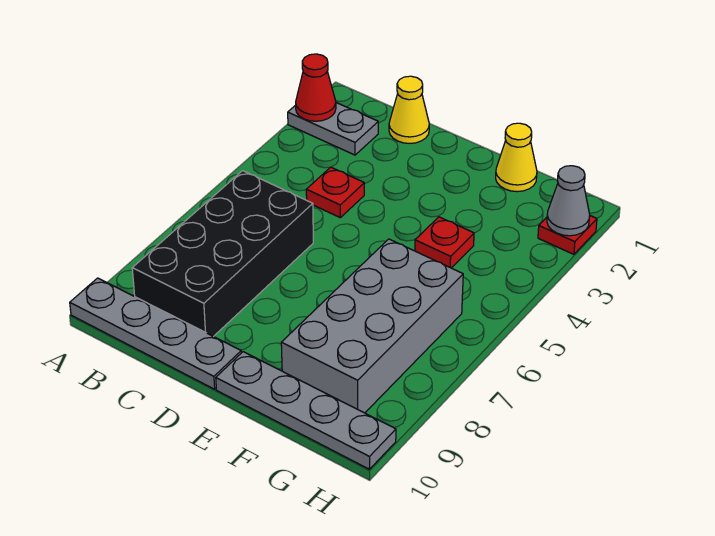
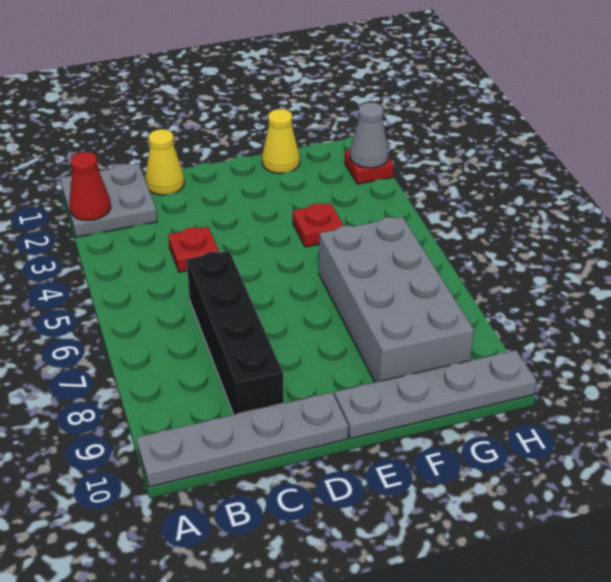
grey 1x2 plate [288,103,378,155] -> grey 2x2 plate [60,164,157,237]
black 2x4 brick [132,171,313,337] -> black 1x4 brick [187,251,284,415]

